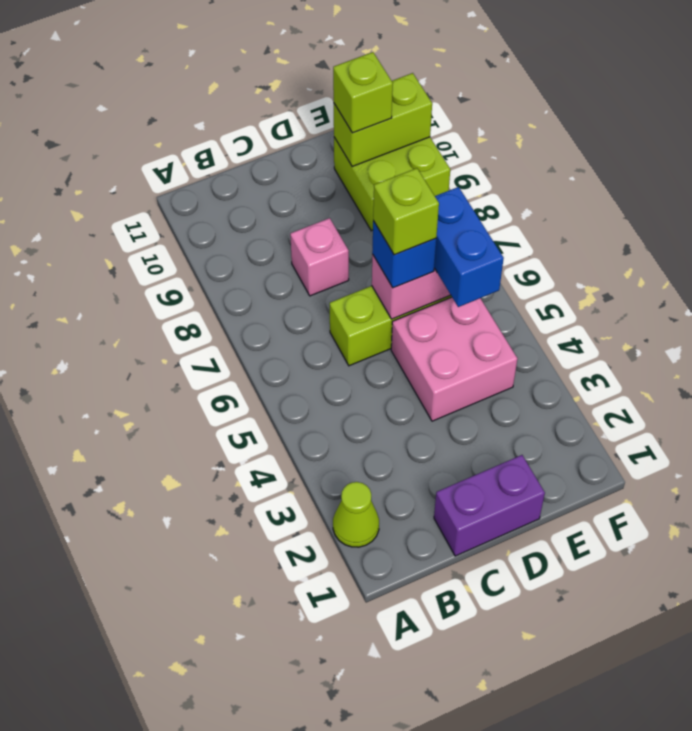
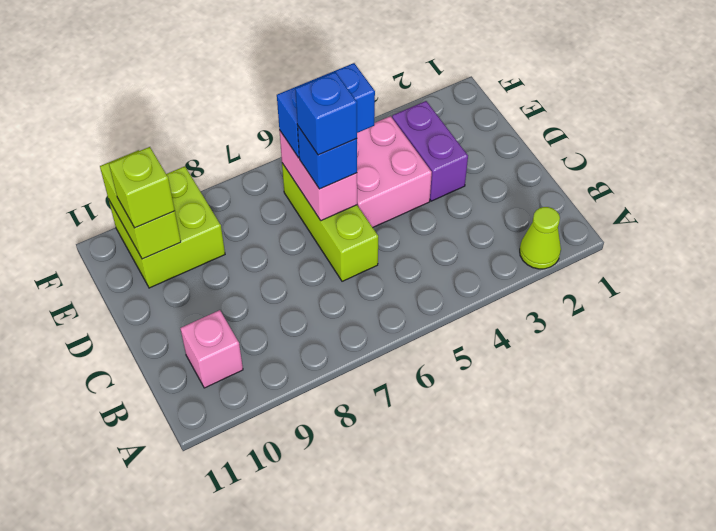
purple 1x2 brick [434,455,545,556] -> purple 1x2 brick moved to [392,101,468,201]
pink 1x1 brick [290,218,349,296] -> pink 1x1 brick moved to [180,310,243,388]
lime 1x1 brick [373,168,439,255] -> blue 1x1 brick [295,72,357,155]

